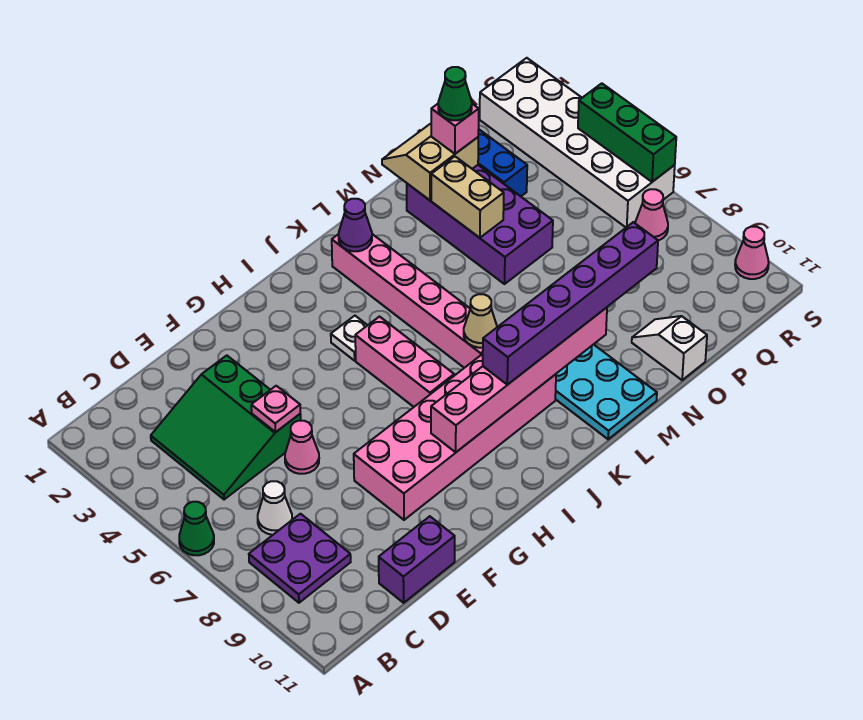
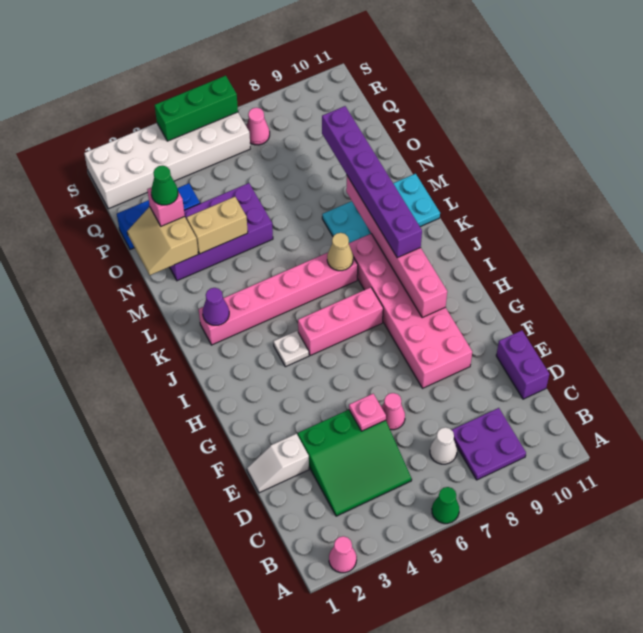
white 1x2 slope [632,316,707,380] -> white 1x2 slope moved to [247,434,309,493]
pink 1x1 cone [735,227,769,279] -> pink 1x1 cone moved to [329,536,357,573]

